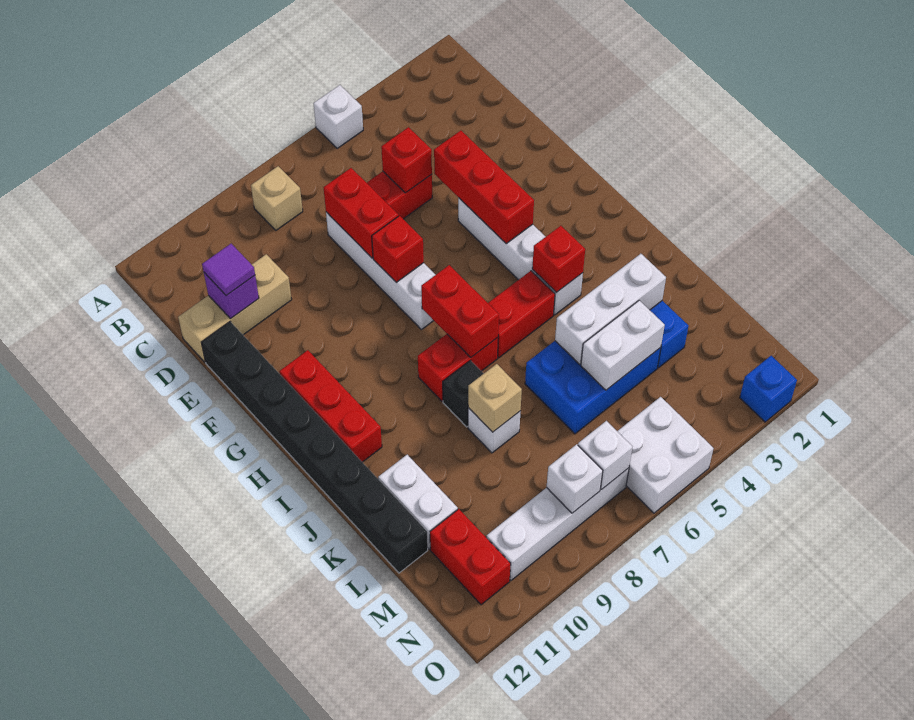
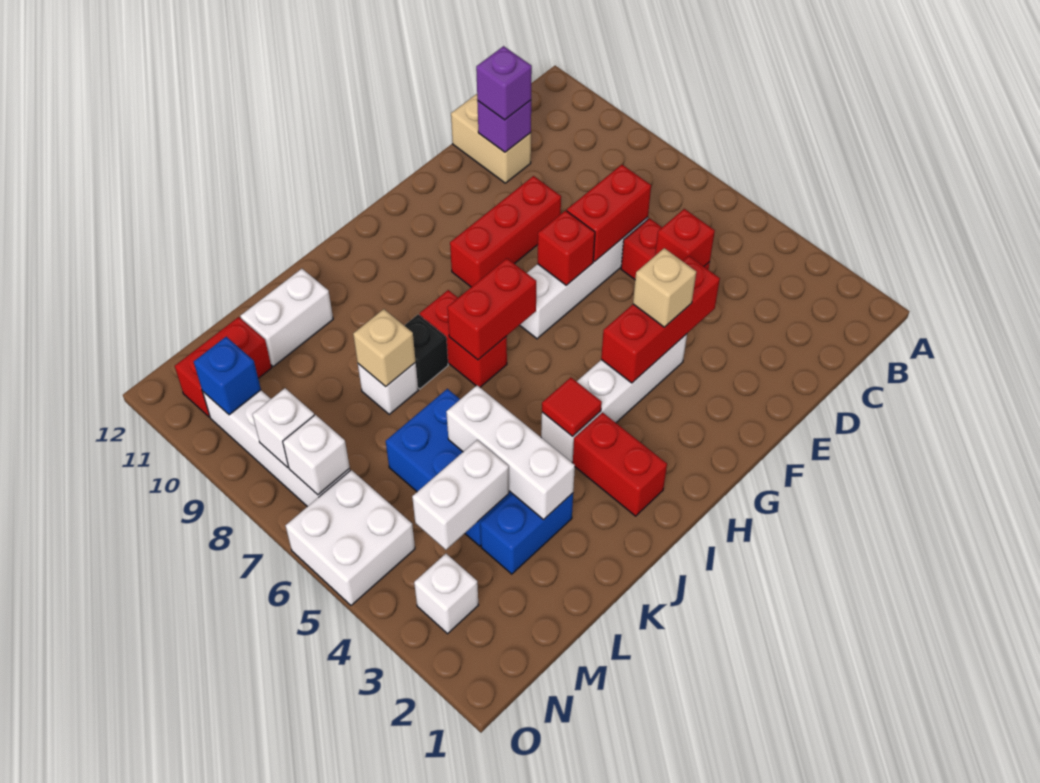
white 1x1 brick [313,85,363,148] -> white 1x1 brick moved to [414,554,478,634]
tan 1x1 brick [251,166,303,230] -> tan 1x1 brick moved to [633,248,696,327]
tan 1x3 brick [178,254,292,362] -> tan 1x2 brick [451,94,531,183]
purple 1x1 tile [202,244,255,296] -> purple 1x1 brick [476,46,532,120]
black 1x8 brick [202,322,428,573] -> none
red 1x3 brick [279,350,382,462] -> red 1x3 brick moved to [450,176,561,287]
red 1x1 brick [532,226,585,293] -> red 1x1 tile [542,378,602,436]
red 1x2 brick [488,271,555,358] -> red 1x2 brick moved to [573,413,667,516]
white 1x2 brick [581,300,665,390] -> white 1x2 brick turned to [412,440,509,550]
blue 1x1 brick [740,356,797,422] -> blue 1x1 brick moved to [194,337,261,415]

